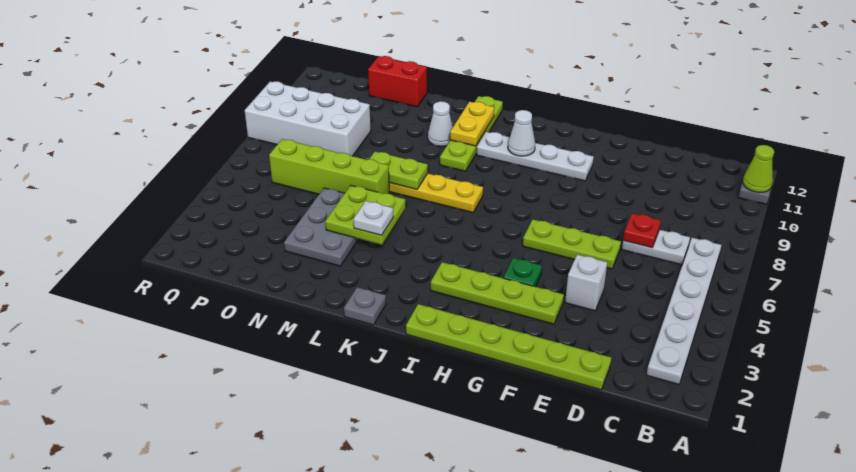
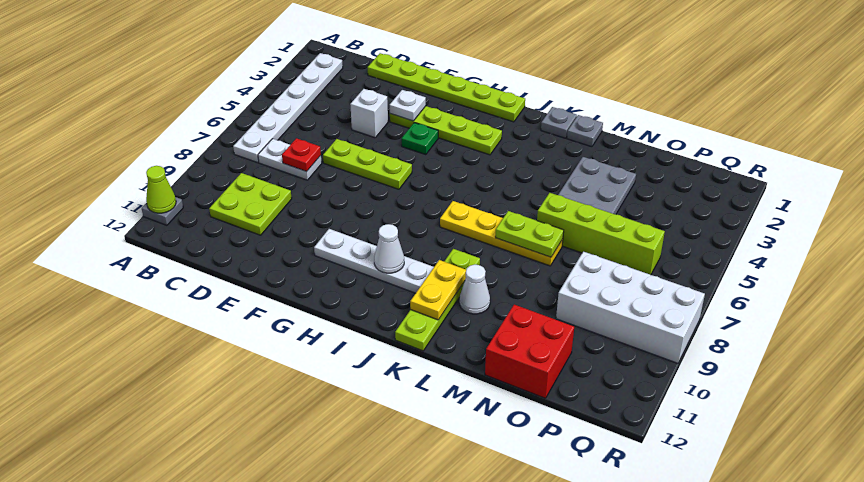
none -> grey 1x1 plate [567,115,603,147]
lime 2x2 plate [325,186,405,245] -> lime 2x2 plate moved to [209,173,292,235]
white 1x1 plate [354,201,393,235] -> white 1x1 plate moved to [390,90,426,121]
red 1x2 brick [368,56,427,107] -> red 2x2 brick [485,305,574,398]

